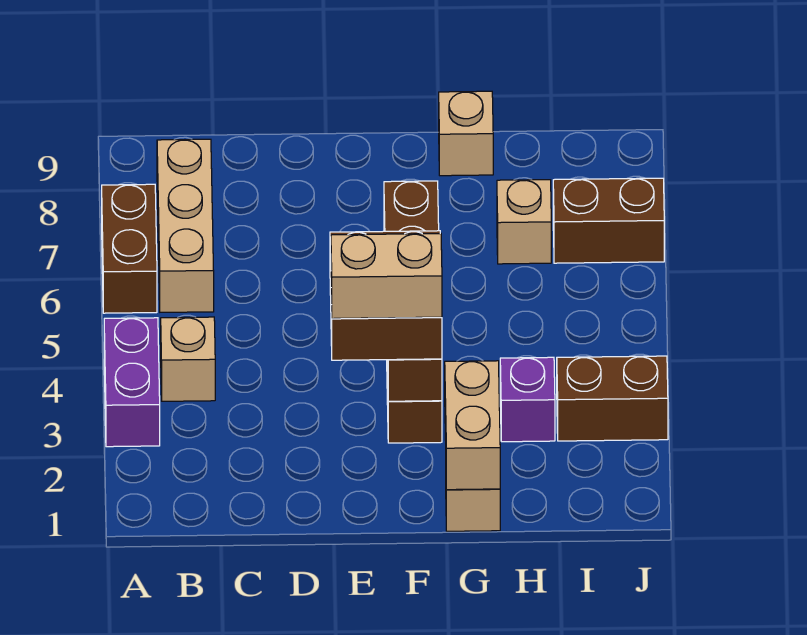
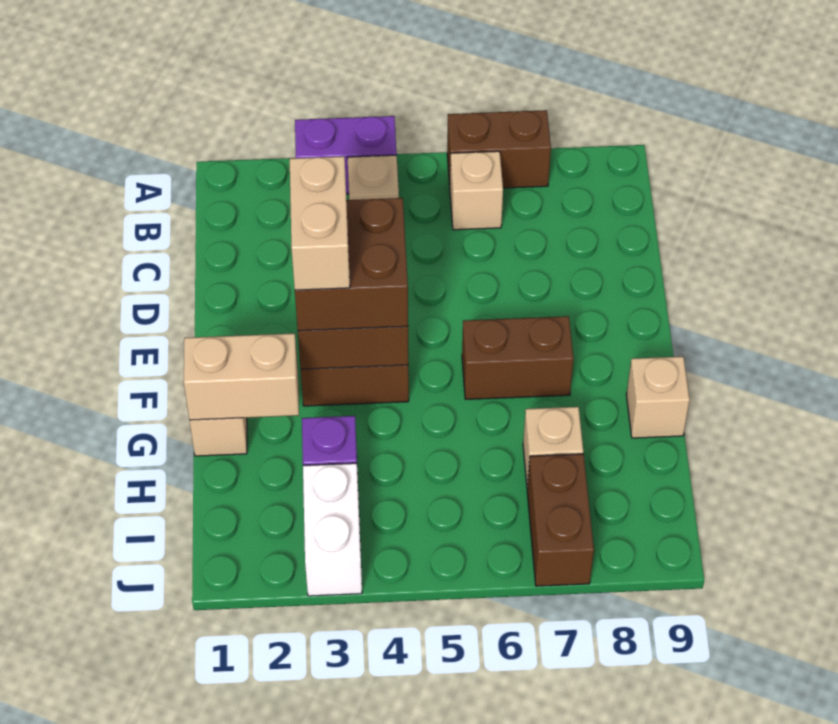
tan 1x3 brick [157,139,214,312] -> tan 1x1 brick [450,151,503,230]
brown 1x2 brick [557,356,668,441] -> white 1x2 brick [303,463,362,596]

